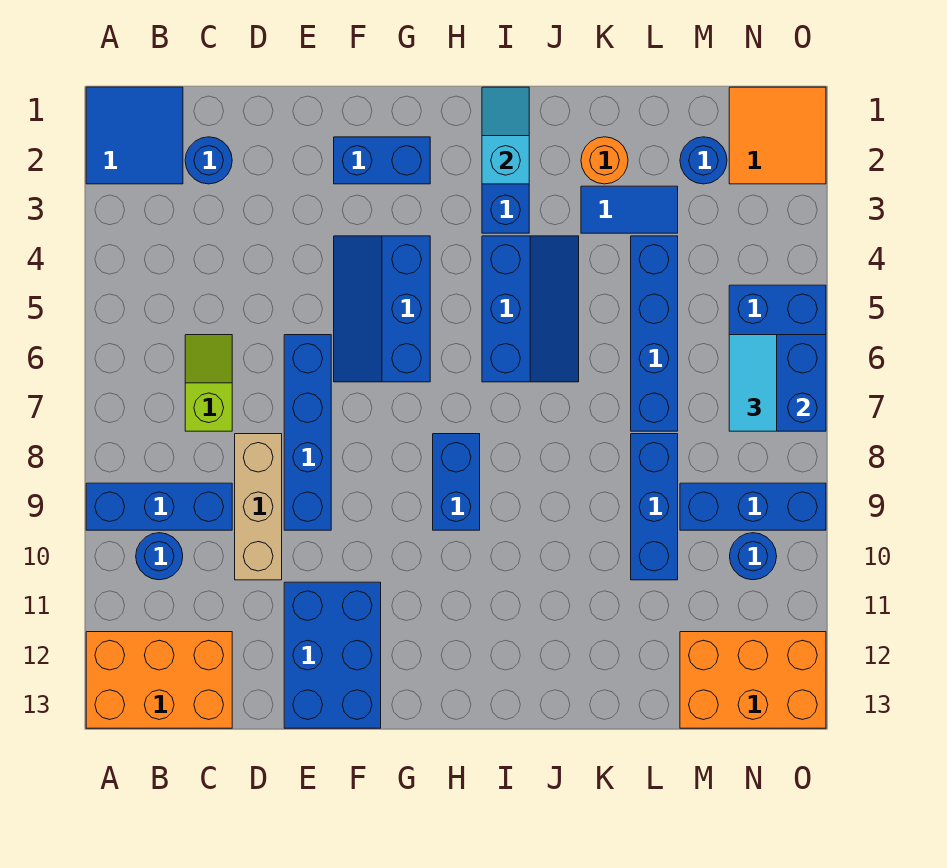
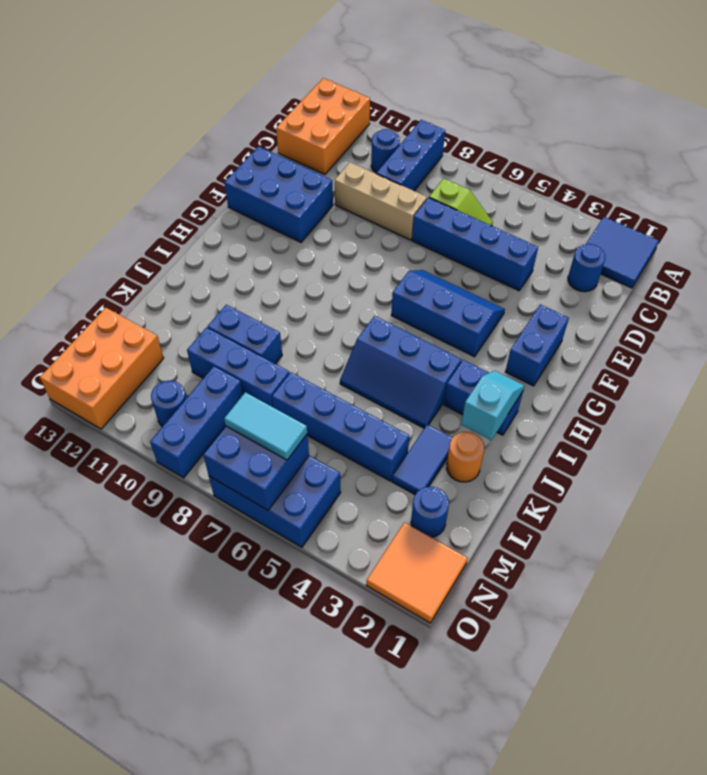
blue 1x4 brick [284,335,331,530] -> blue 1x4 brick moved to [412,198,538,291]
blue 1x2 brick [433,434,480,530] -> blue 1x2 brick moved to [207,305,282,364]
cyan 1x2 slope [482,87,529,184] -> cyan 1x2 slope turned to [461,371,524,440]

